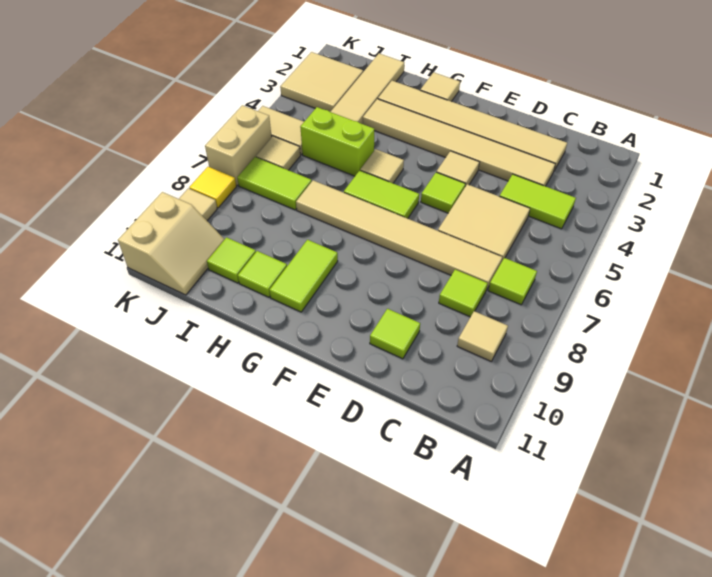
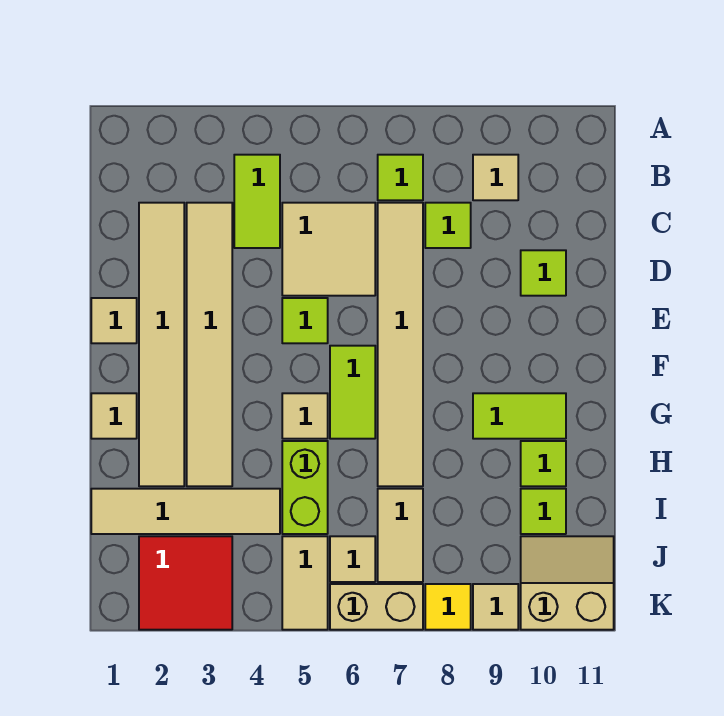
tan 1x1 tile [437,151,479,187] -> tan 1x1 tile moved to [91,298,137,343]
lime 1x2 tile [237,157,312,210] -> tan 1x2 tile [378,489,423,582]
tan 2x2 tile [280,52,363,112] -> red 2x2 tile [139,536,232,630]

